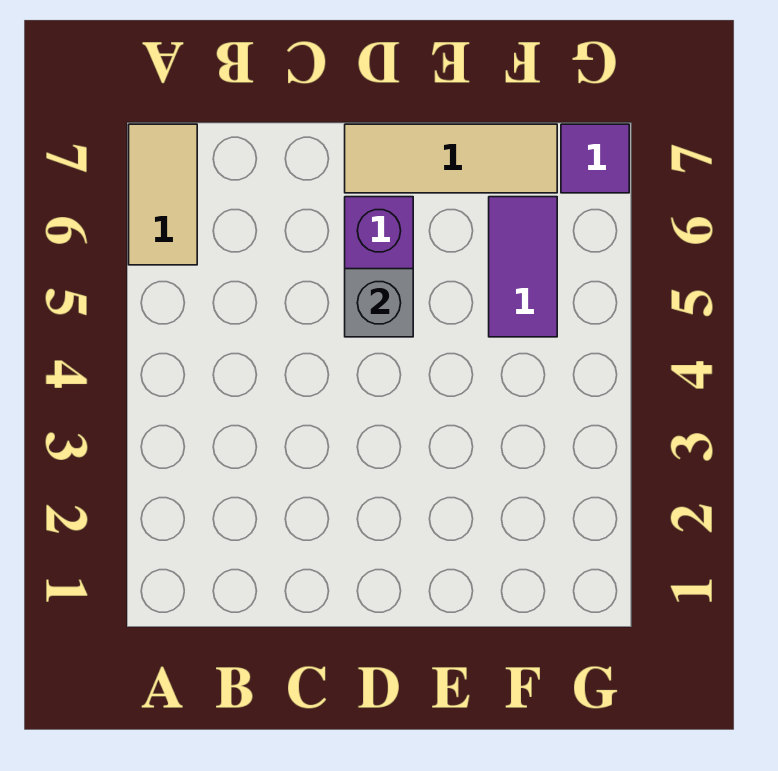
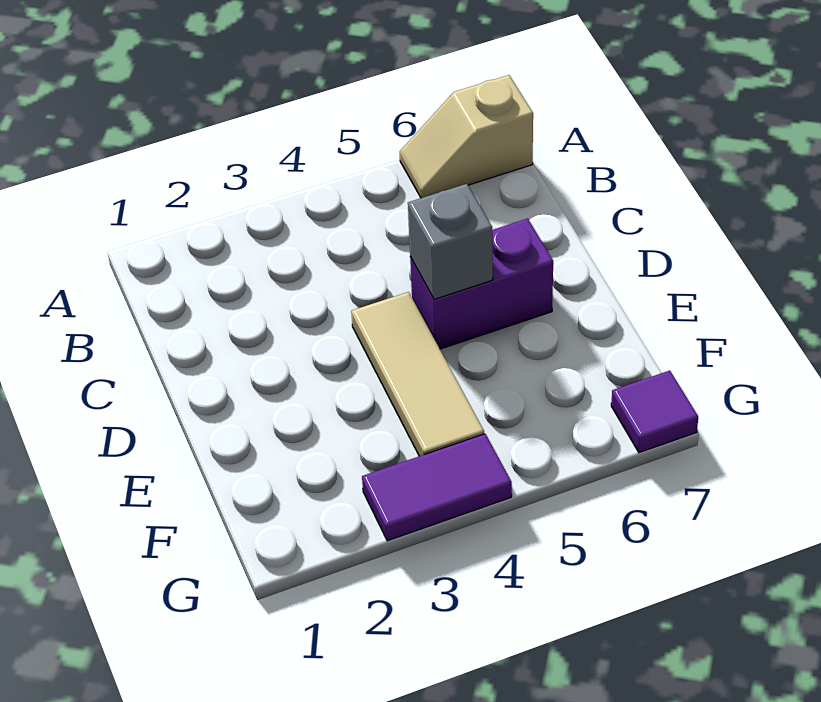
tan 1x2 tile [129,124,197,265] -> tan 1x2 slope [400,75,533,198]
tan 1x3 tile [345,124,557,193] -> tan 1x3 tile moved to [351,292,484,456]
purple 1x2 tile [489,197,557,337] -> purple 1x2 tile moved to [362,434,512,541]

